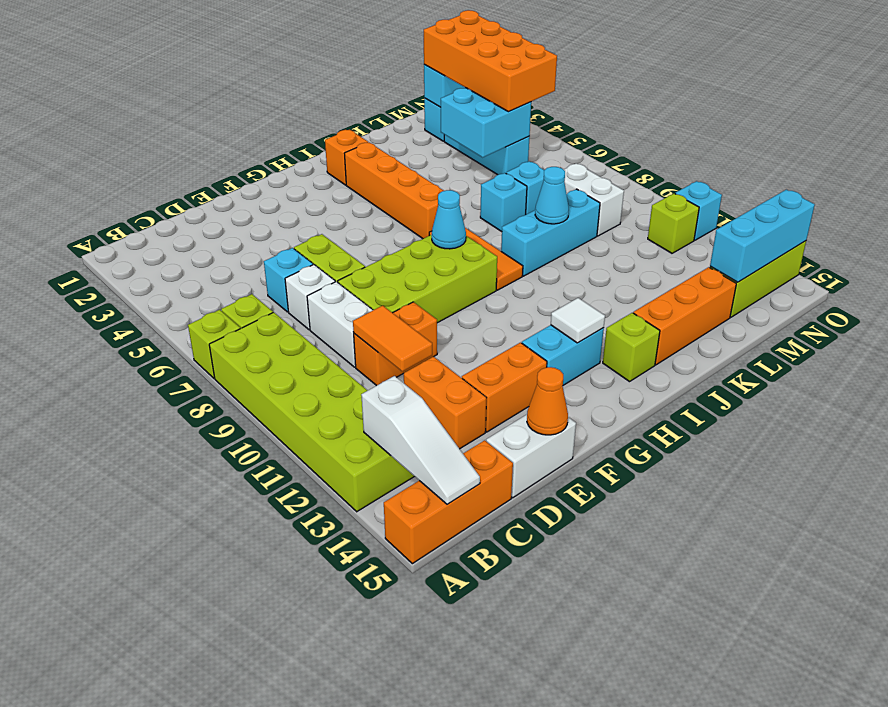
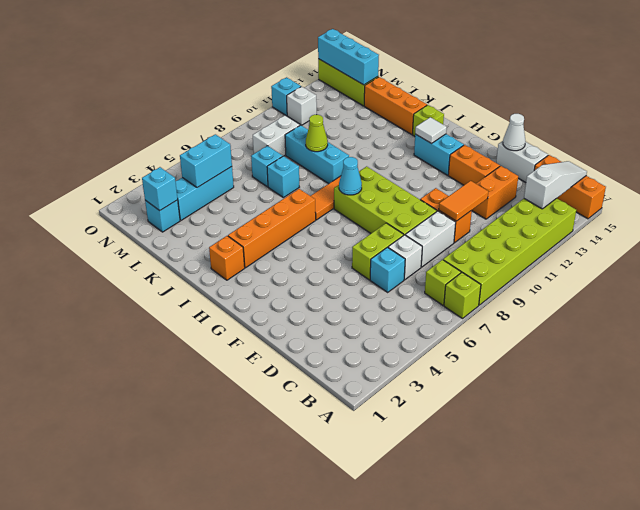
orange 1x1 cone [527,367,568,435] -> white 1x1 cone [503,114,526,151]
cyan 1x1 cone [535,167,569,224] -> lime 1x1 cone [306,115,328,152]
cyan 2x2 brick [440,88,531,157] -> cyan 1x2 brick [180,134,232,188]
orange 2x4 brick [424,10,557,112] -> none
lime 1x1 brick [648,193,699,253] -> white 1x1 brick [287,87,317,125]

